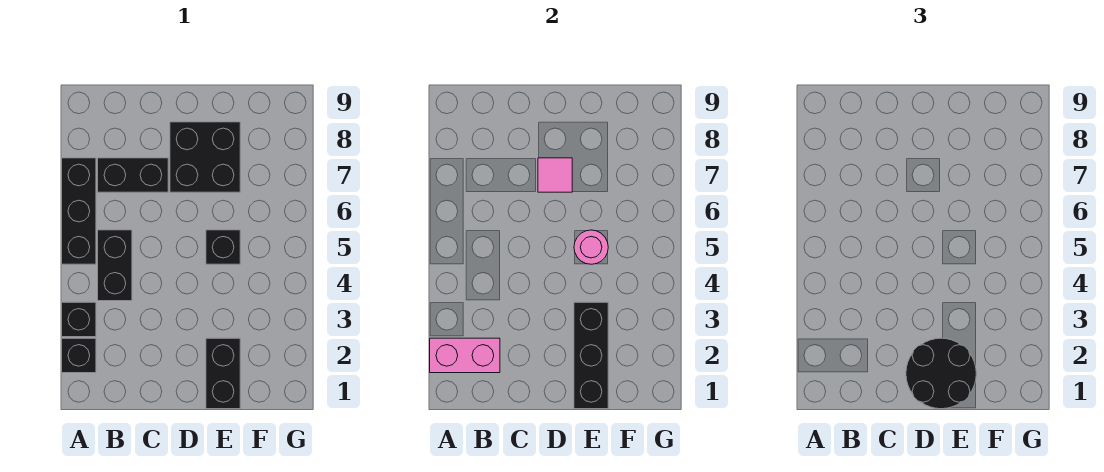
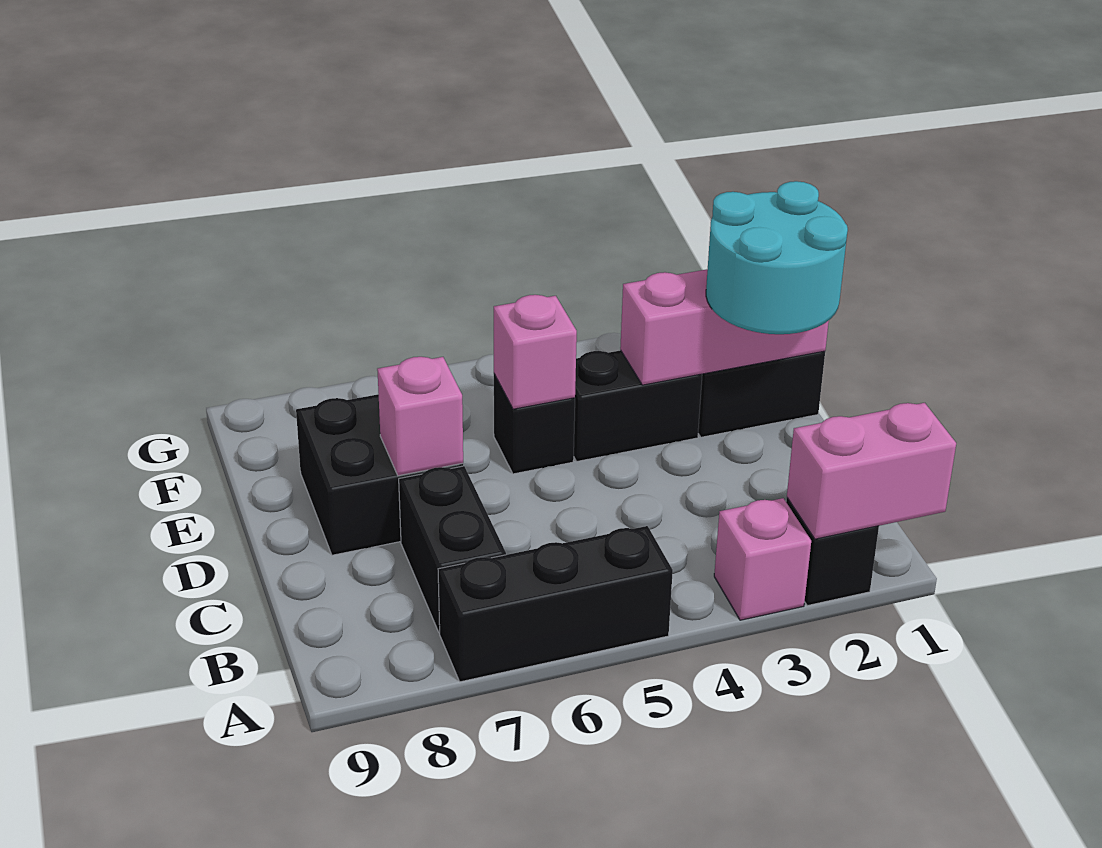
pink 1x2 brick [430,338,500,373] -> pink 1x2 brick turned to [787,403,956,539]
black 1x1 brick [62,302,96,337] -> pink 1x1 brick [714,498,811,620]
black 1x2 brick [98,230,132,301] -> black 1x2 brick moved to [574,350,702,461]
black 2x2 round brick [906,338,976,409] -> cyan 2x2 round brick [706,181,848,334]
pink 1x1 tile [538,158,572,192] -> pink 1x1 brick [377,357,463,476]
black 1x3 brick [574,302,608,409] -> pink 1x3 brick [620,269,829,385]
pink 1x1 round brick [574,230,608,264] -> pink 1x1 brick [494,295,577,409]

